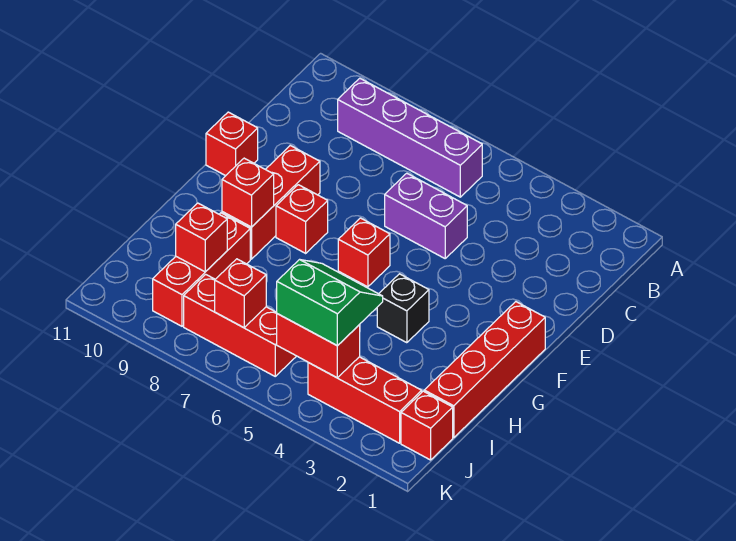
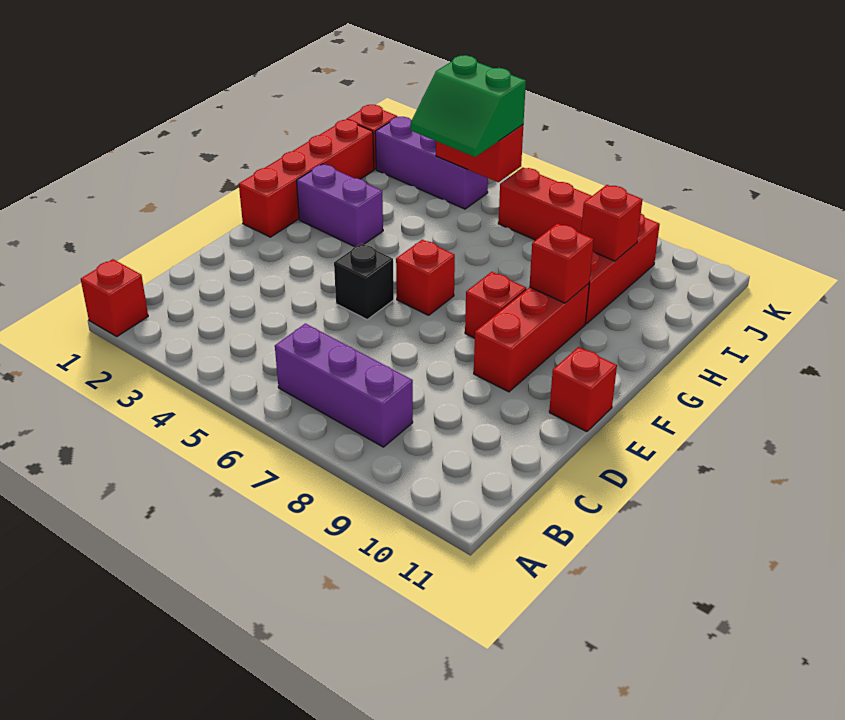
purple 1x4 brick [338,78,482,197] -> purple 1x3 brick [275,324,413,447]
purple 1x2 brick [385,173,467,258] -> purple 1x2 brick moved to [297,164,383,247]
black 1x1 brick [377,274,429,343] -> black 1x1 brick moved to [334,243,394,319]
red 1x3 brick [308,357,422,443] -> purple 1x3 brick [375,117,488,209]
red 1x1 brick [215,259,266,328] -> red 1x1 brick moved to [81,259,148,336]

